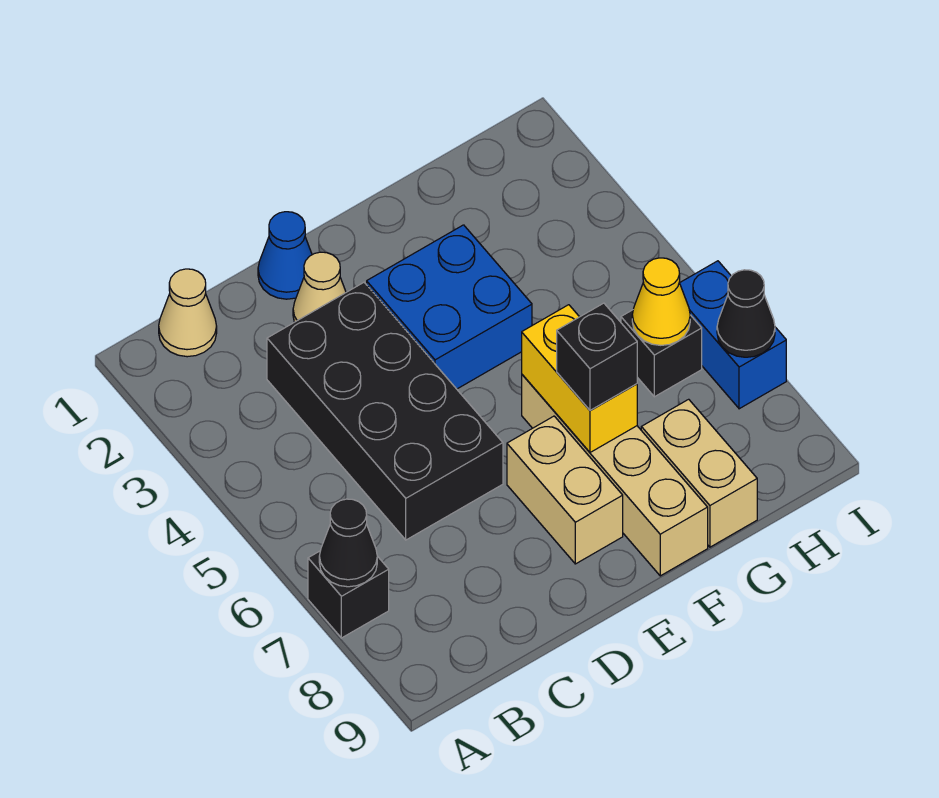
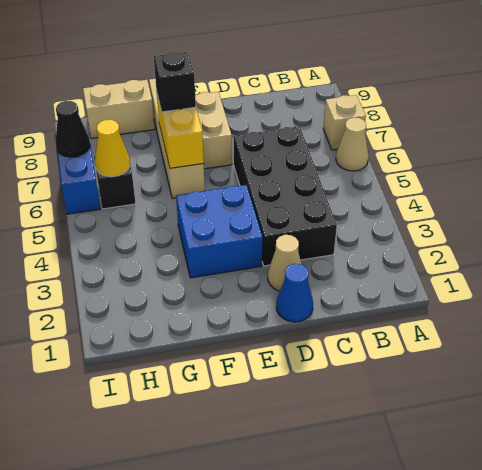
black 1x1 brick [308,551,389,638] -> tan 1x1 brick [323,95,366,150]
black 1x1 cone [319,499,377,587] -> none
tan 1x1 cone [159,269,217,357] -> tan 1x1 cone moved to [336,117,369,171]
tan 1x2 brick [641,399,757,547] -> tan 1x2 brick turned to [83,80,155,138]

